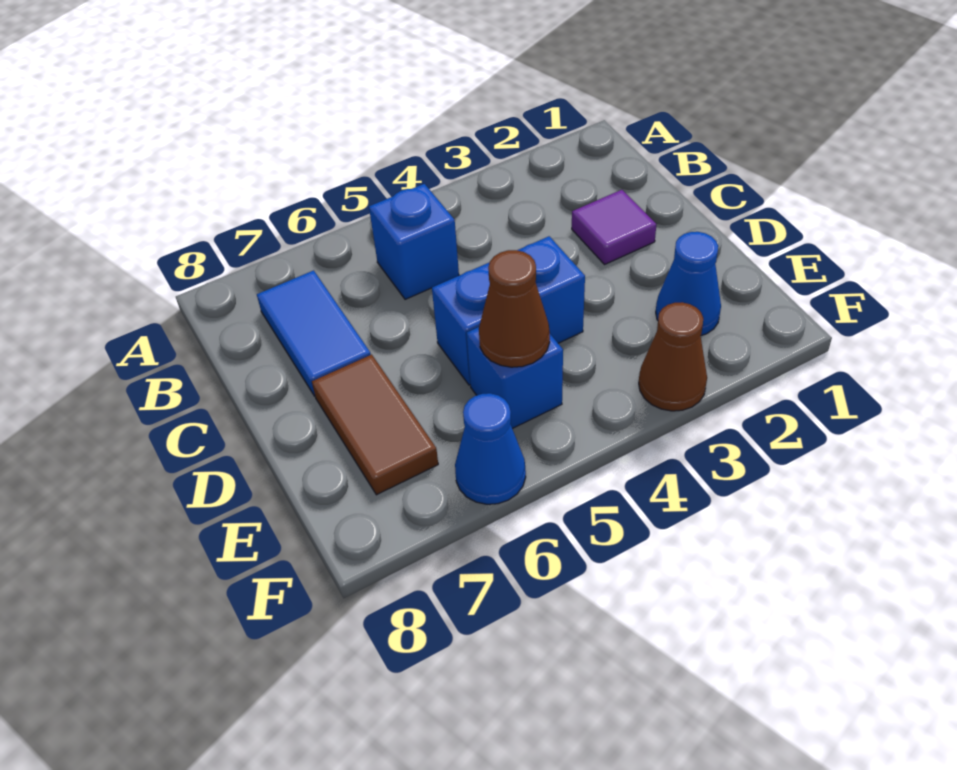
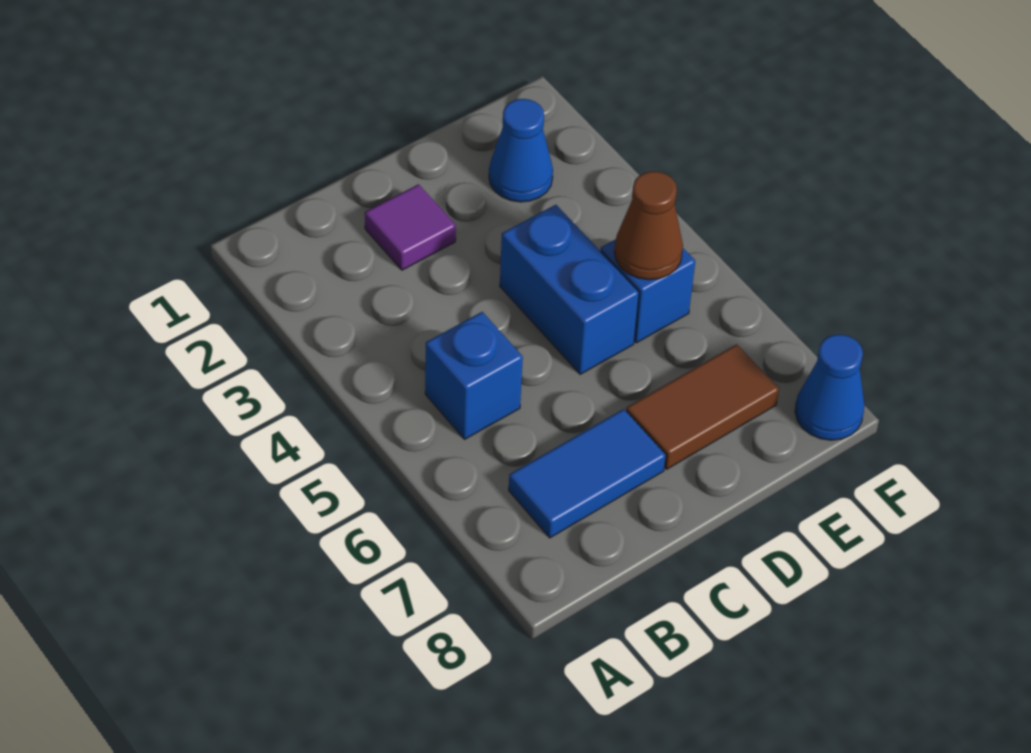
brown 1x1 cone [639,302,707,411] -> none
blue 1x1 cone [455,393,526,504] -> blue 1x1 cone moved to [795,334,864,440]

